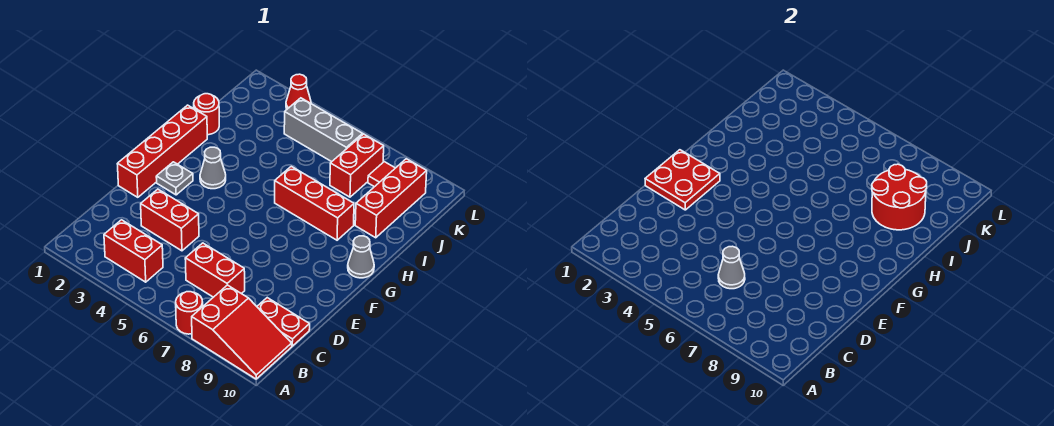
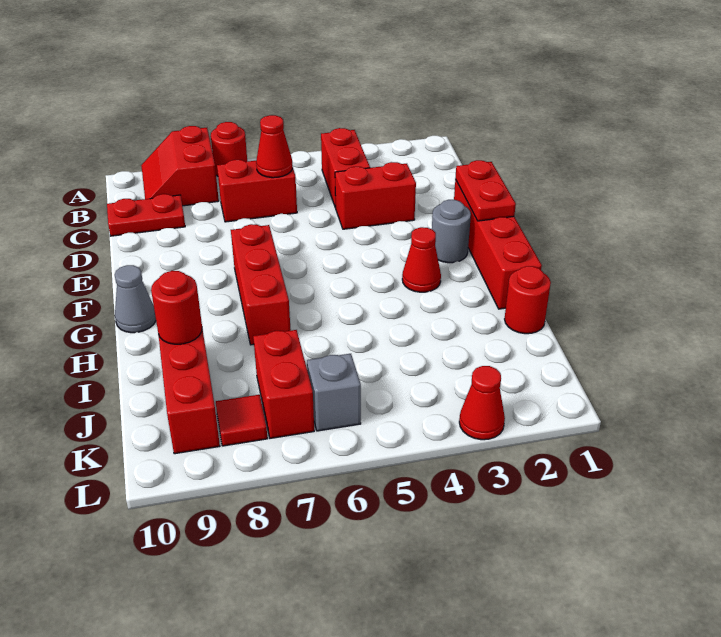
red 2x3 slope [192,285,292,379] -> red 2x2 slope [141,126,219,206]
red 1x2 brick [104,220,163,282] -> red 1x2 brick turned to [321,128,370,208]
grey 1x1 cone [718,246,745,289] -> red 1x1 cone [256,115,292,178]
red 2x2 plate [645,150,720,210] -> red 1x2 plate [455,160,516,221]
grey 1x1 plate [156,162,193,195] -> grey 1x1 round brick [432,200,471,263]
grey 1x1 cone [200,147,226,189] -> red 1x1 cone [402,227,441,292]
red 1x3 brick [275,166,354,240] -> red 1x3 brick turned to [231,224,291,345]
red 2x2 round brick [872,164,927,230] -> red 1x1 round brick [151,271,202,344]
grey 1x3 brick [284,98,363,162] -> grey 1x1 brick [307,354,361,431]

